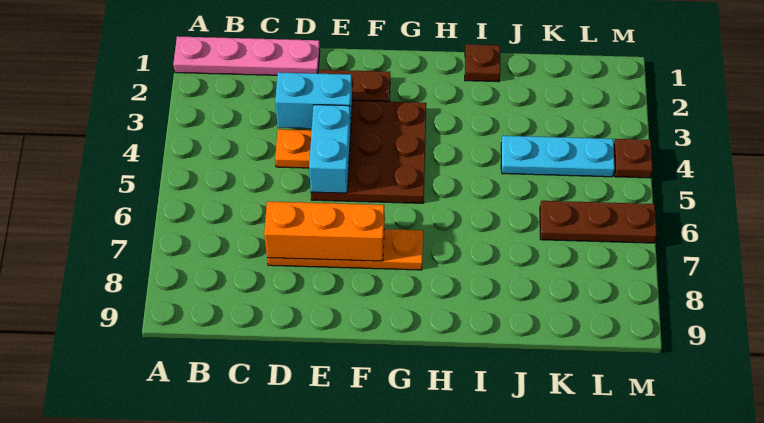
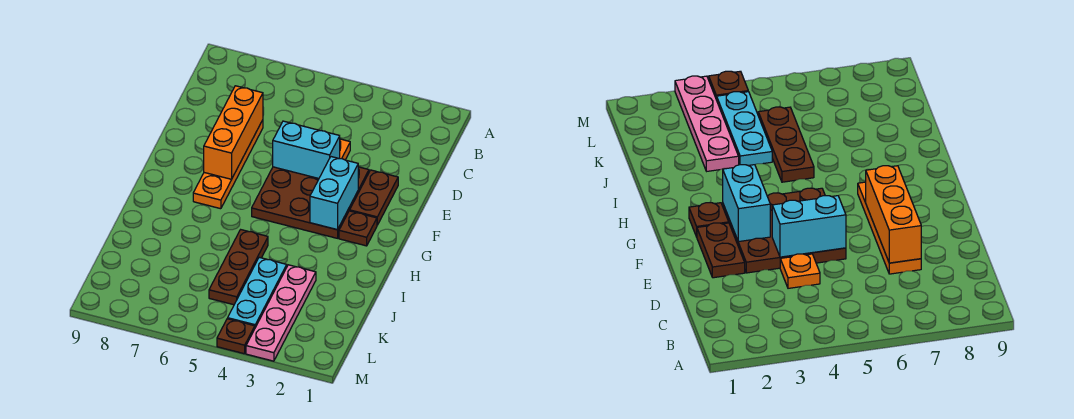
pink 1x4 plate [173,36,320,75] -> pink 1x4 plate moved to [246,265,316,361]
cyan 1x2 brick [275,72,352,128] -> cyan 1x2 brick moved to [310,157,358,230]
brown 1x1 plate [465,44,500,82] -> brown 1x1 plate moved to [339,211,377,246]
brown 1x3 plate [540,201,657,243] -> brown 1x3 plate moved to [209,230,268,305]

